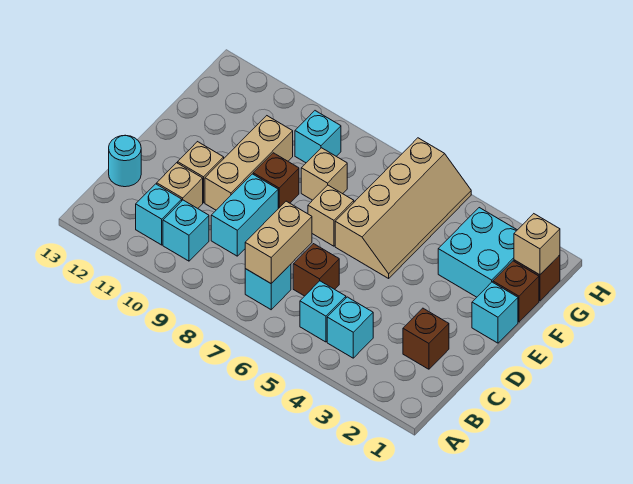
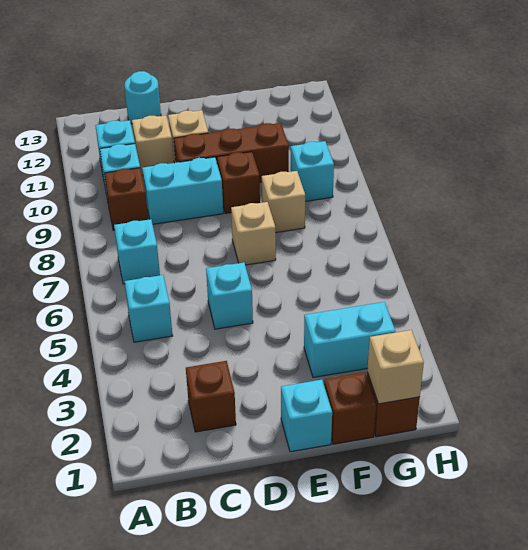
cyan 1x1 brick [327,297,373,358] -> cyan 1x1 brick moved to [206,262,253,329]
tan 1x2 brick [245,201,312,283] -> none
brown 1x1 brick [293,244,339,296] -> brown 1x1 brick moved to [104,168,148,230]
tan 1x3 brick [205,116,293,210] -> brown 1x3 brick [174,123,289,183]
tan 2x4 slope [335,138,471,278] -> none
cyan 2x2 brick [438,208,517,297] -> cyan 1x2 brick [304,302,395,378]

